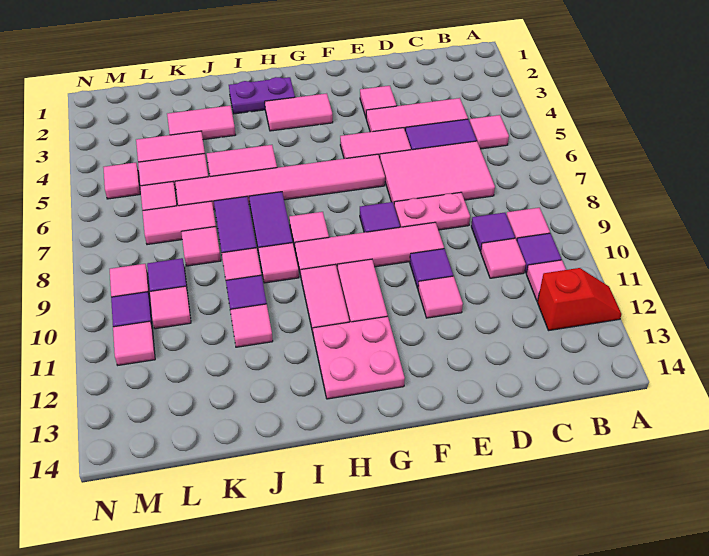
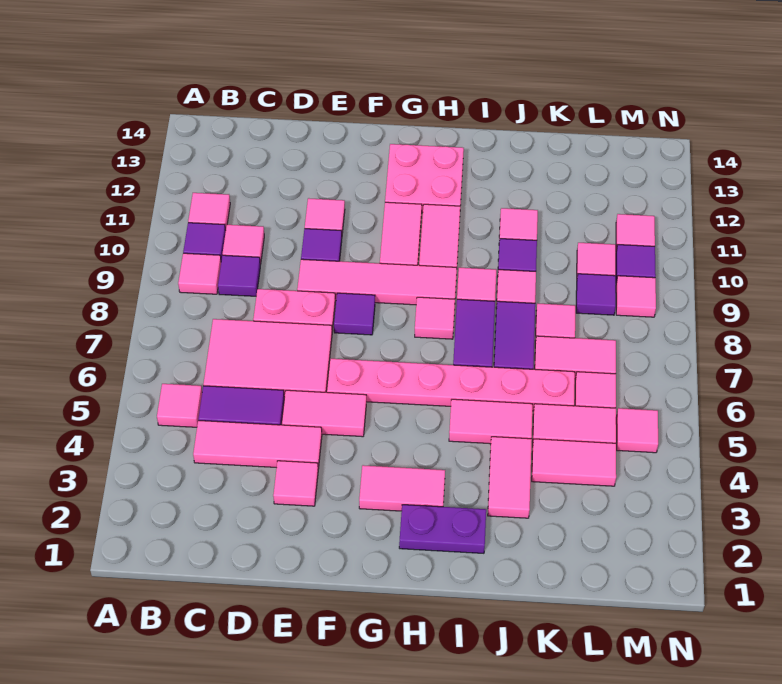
red 1x2 slope [537,268,622,331] -> none
pink 1x6 tile [175,154,385,209] -> pink 1x6 plate [327,359,575,411]
pink 1x2 tile [167,106,235,140] -> pink 1x2 tile turned to [488,437,532,518]

